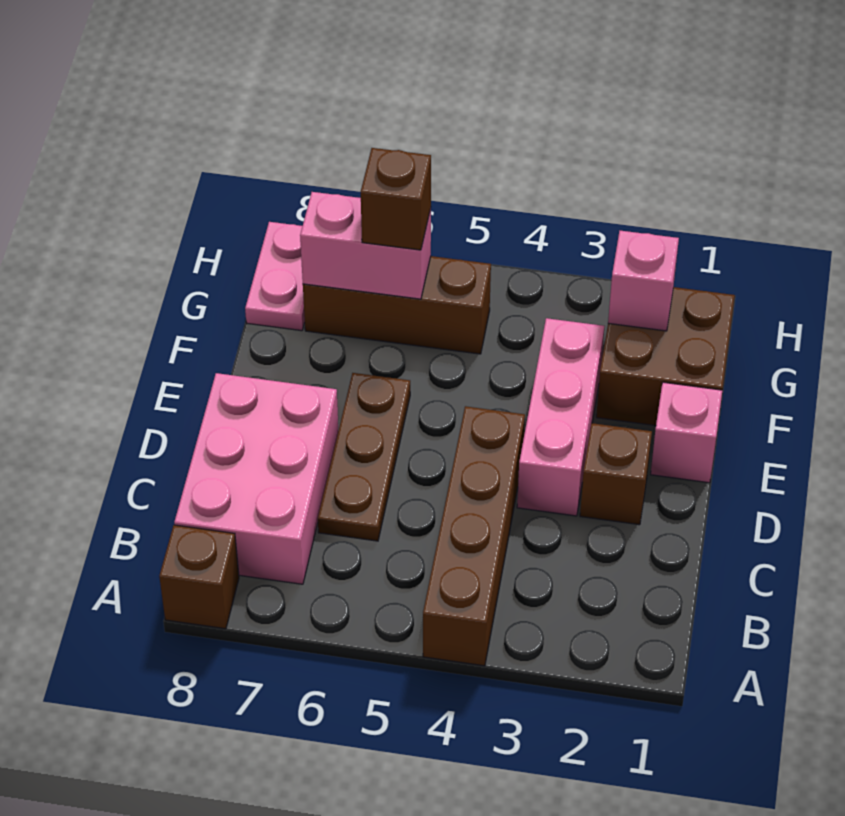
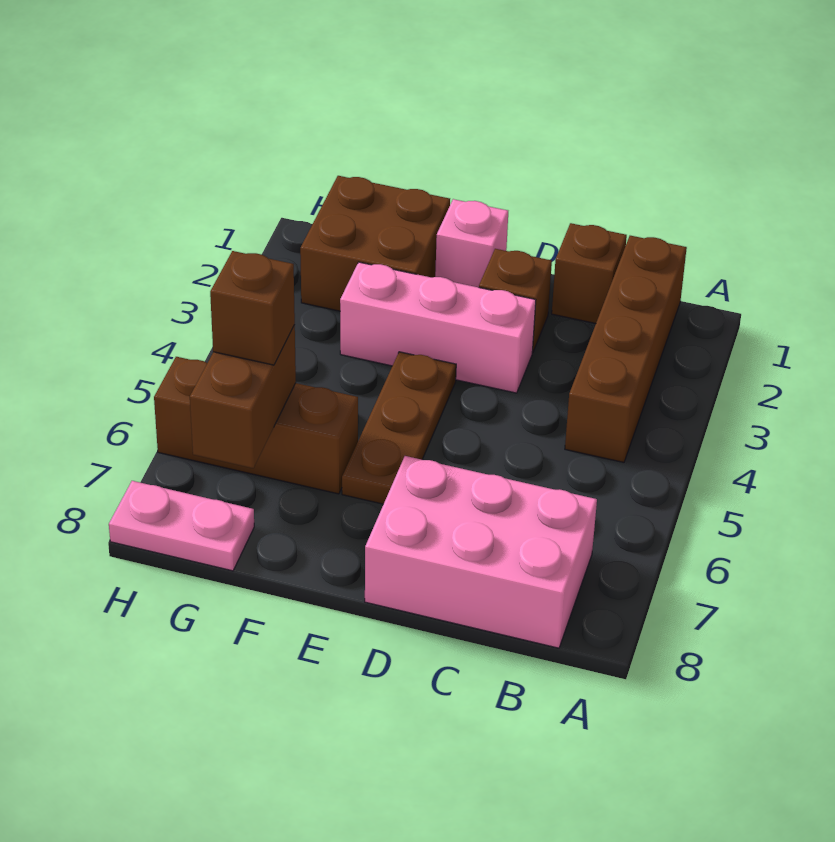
brown 1x4 brick [423,406,525,666] -> brown 1x4 brick turned to [565,236,687,462]
brown 1x1 brick [159,525,239,629] -> brown 1x1 brick moved to [552,223,627,324]
brown 1x3 plate [318,373,410,541] -> brown 1x3 plate turned to [342,352,456,504]
pink 1x1 brick [608,231,679,331] -> none
brown 1x3 brick [303,256,491,354] -> brown 1x3 brick turned to [154,357,358,494]
pink 1x2 brick [300,192,431,299] -> brown 1x2 brick [190,325,296,468]

